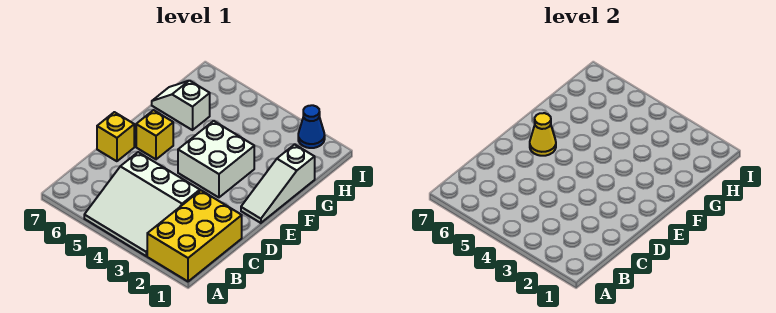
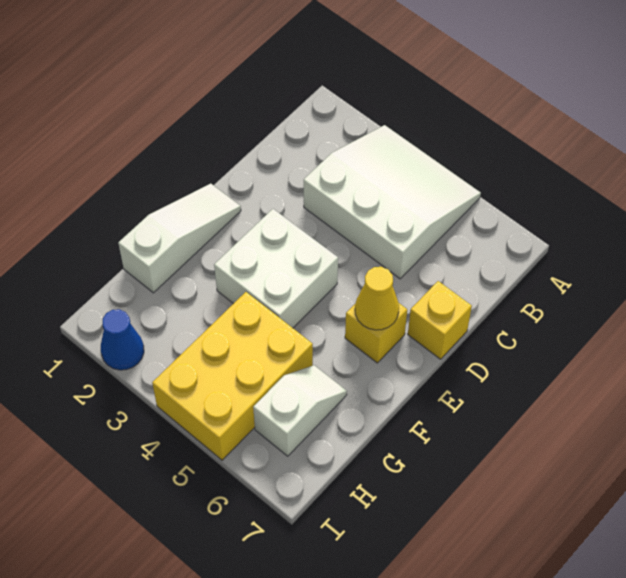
yellow 2x3 brick [147,191,242,281] -> yellow 2x3 brick moved to [152,292,313,460]
white 1x2 slope [152,81,210,130] -> white 1x2 slope turned to [253,365,347,456]

